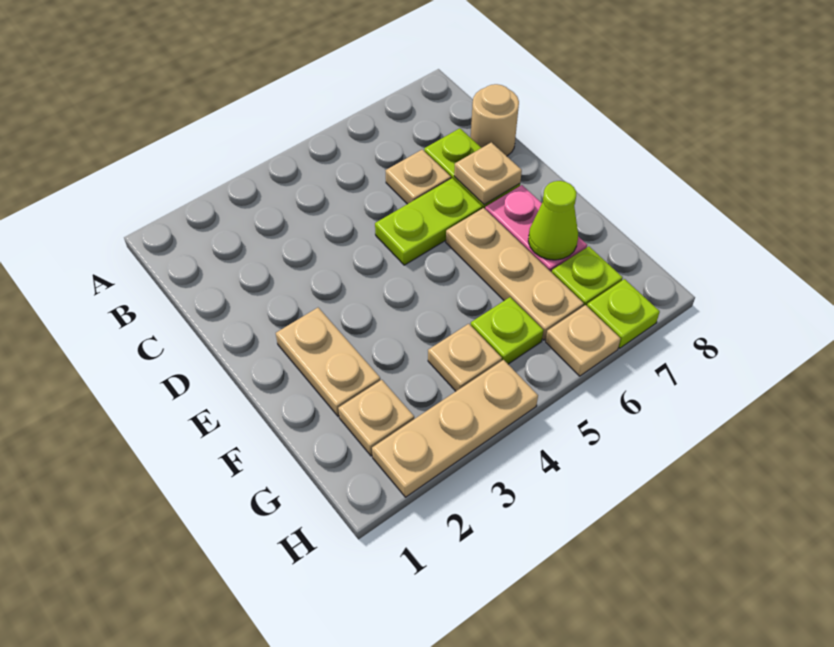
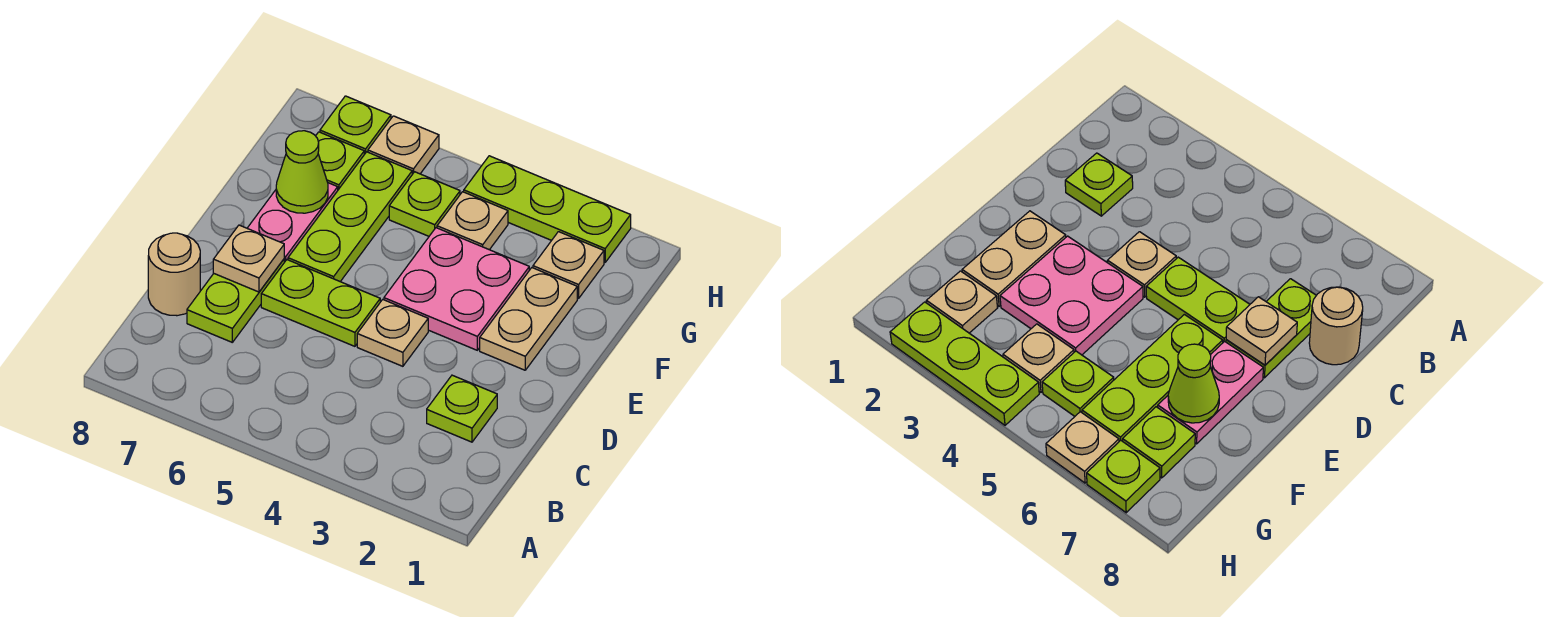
none -> lime 1x1 plate [427,375,497,442]
tan 1x1 plate [385,149,451,204] -> tan 1x1 plate moved to [357,300,428,366]
none -> pink 2x2 plate [384,228,529,350]
tan 1x3 plate [446,208,584,340] -> lime 1x3 plate [288,152,412,282]
tan 1x3 plate [372,360,538,497] -> lime 1x3 plate [464,156,631,263]

